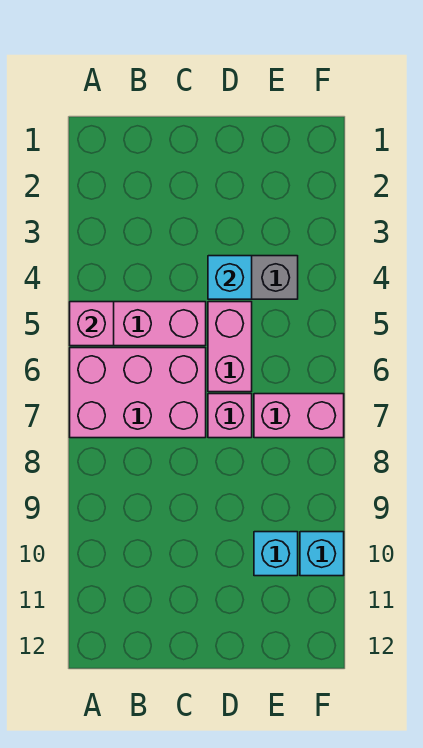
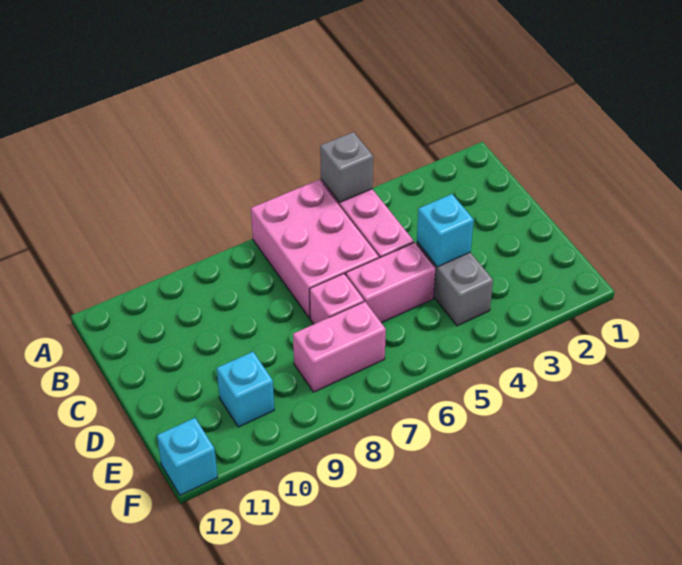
pink 1x1 brick [70,302,114,346] -> grey 1x1 brick [320,132,373,202]
pink 1x2 brick [254,394,344,438] -> pink 1x2 brick turned to [293,302,386,392]
cyan 1x1 brick [300,532,344,576] -> cyan 1x1 brick moved to [157,418,218,495]

